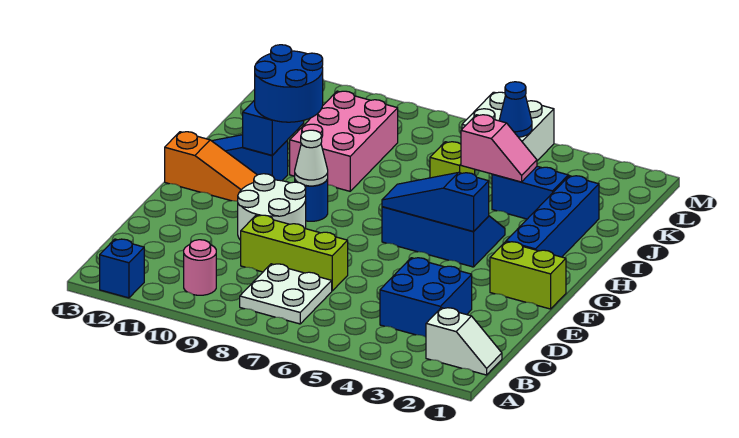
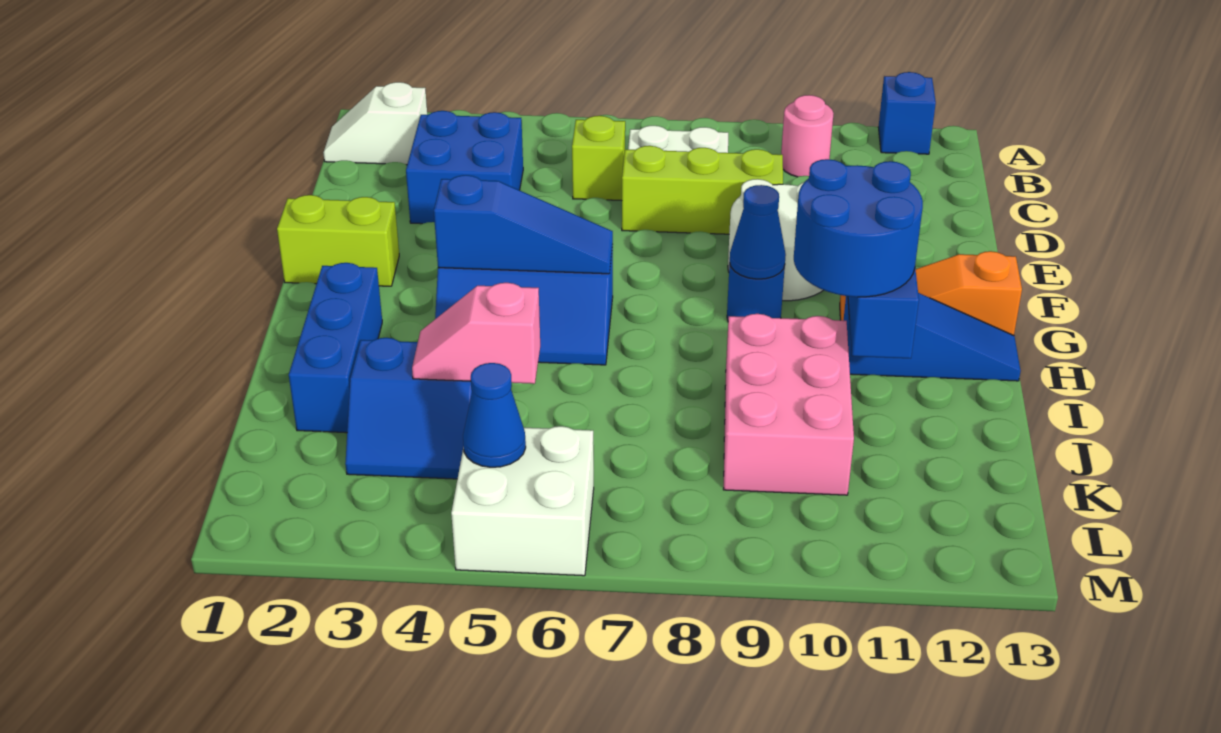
blue 1x4 brick [506,176,599,257] -> blue 1x3 brick [289,263,382,433]
white 1x1 cone [295,130,328,186] -> blue 1x1 cone [730,185,786,279]
lime 1x1 brick [430,142,475,178] -> lime 1x1 brick moved to [572,116,625,201]

